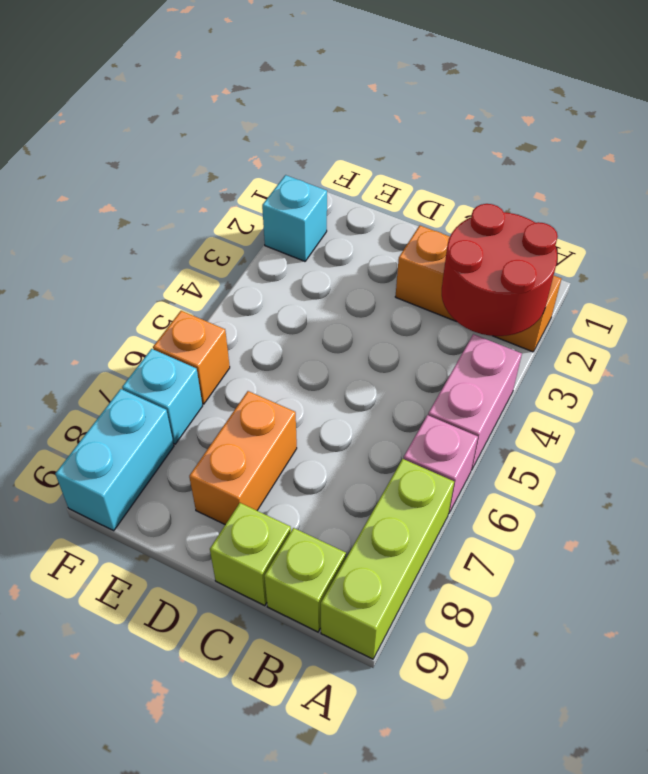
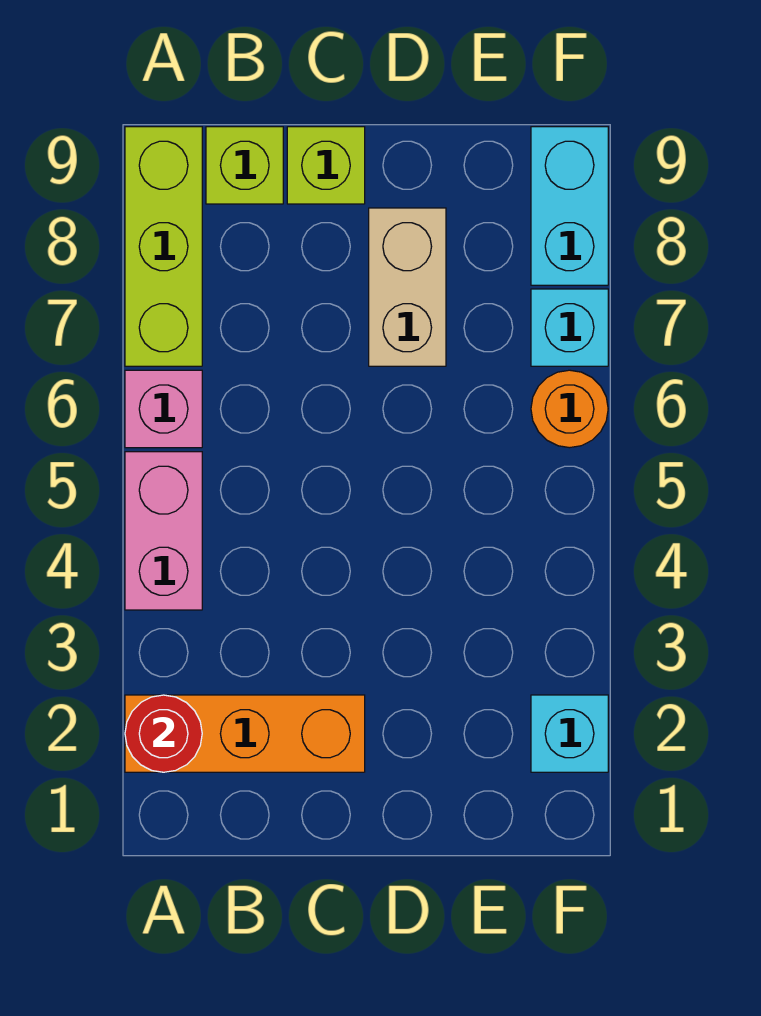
red 2x2 round brick [442,204,558,336] -> red 1x1 round brick [125,695,202,772]
orange 1x2 brick [189,391,297,524] -> tan 1x2 brick [369,208,446,366]
orange 1x1 brick [153,311,230,404] -> orange 1x1 round brick [531,370,608,448]

